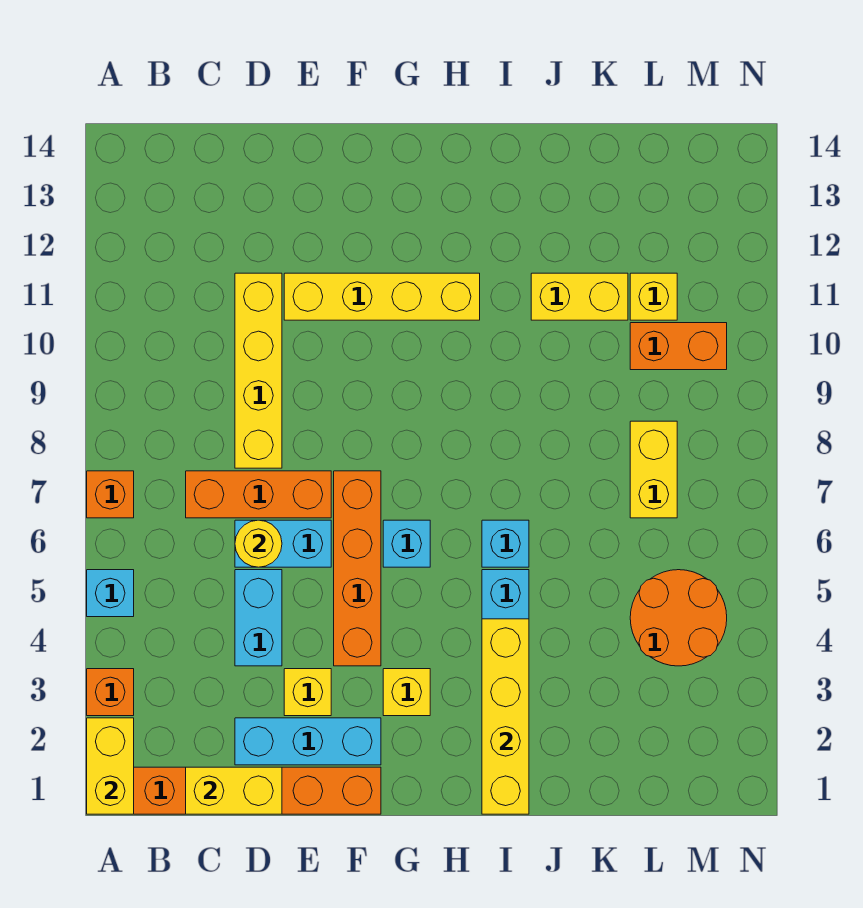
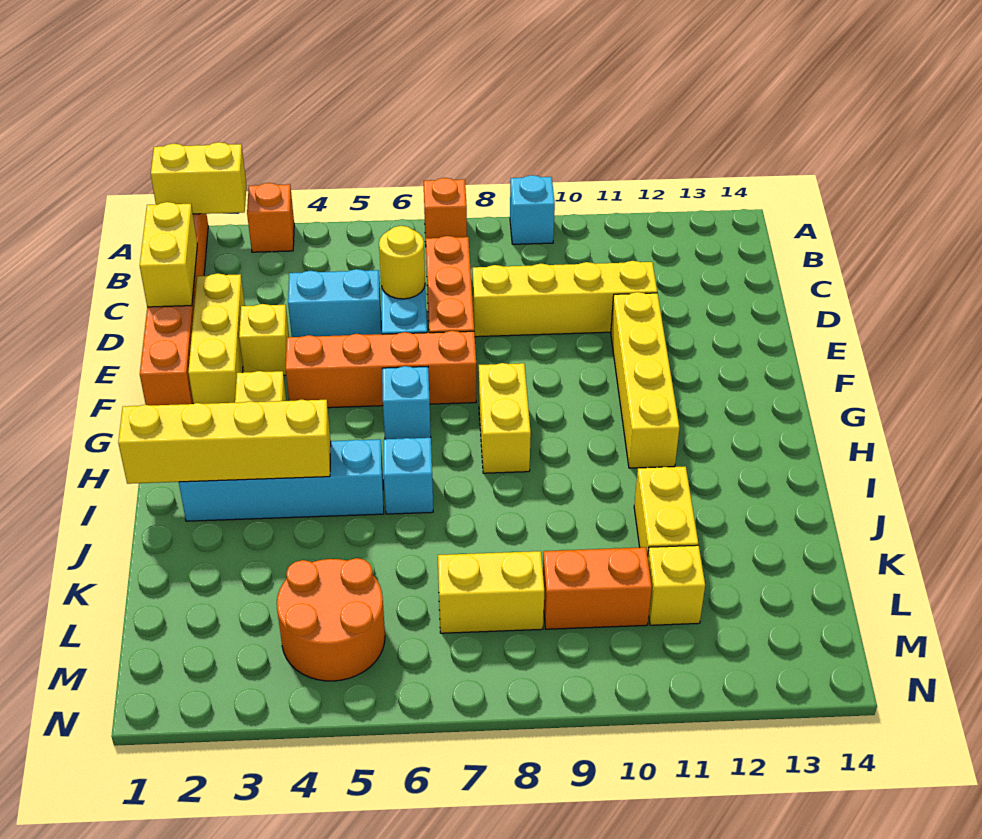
cyan 1x1 brick [87,570,134,617] -> cyan 1x1 brick moved to [510,175,555,244]
cyan 1x3 brick [235,718,381,765] -> yellow 1x3 brick [188,273,245,404]
none -> yellow 1x2 brick [479,363,531,473]
orange 1x2 brick [630,323,727,370] -> orange 1x2 brick turned to [543,547,652,629]

